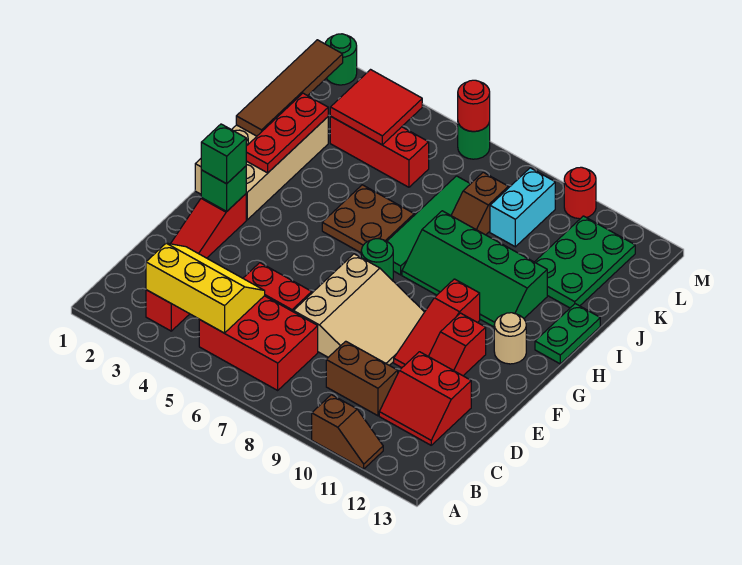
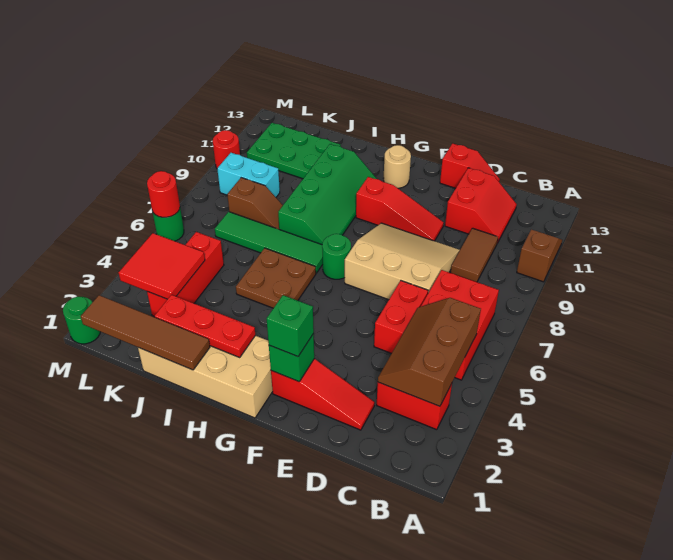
yellow 2x3 slope [146,243,265,333] -> brown 2x3 slope [378,298,481,406]
brown 1x2 brick [326,341,398,416] -> brown 1x2 tile [450,228,498,282]
red 1x2 slope [429,313,486,376] -> red 1x2 slope moved to [440,143,500,188]
green 1x2 plate [535,304,600,364] -> none

